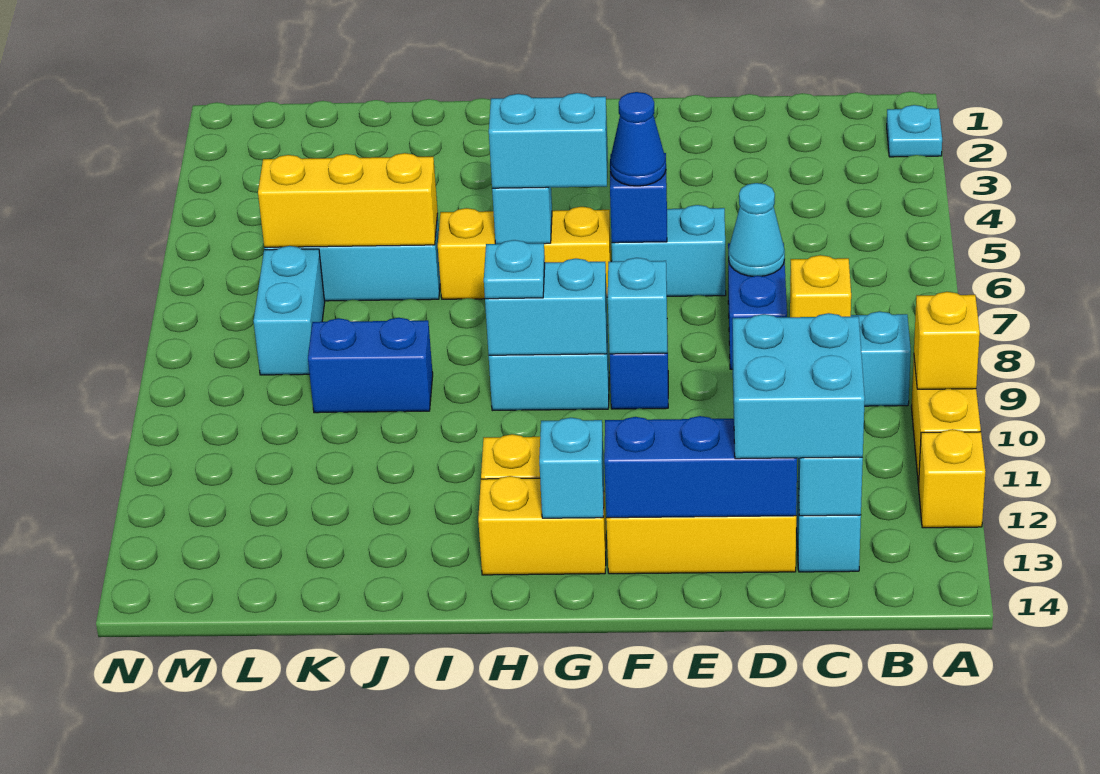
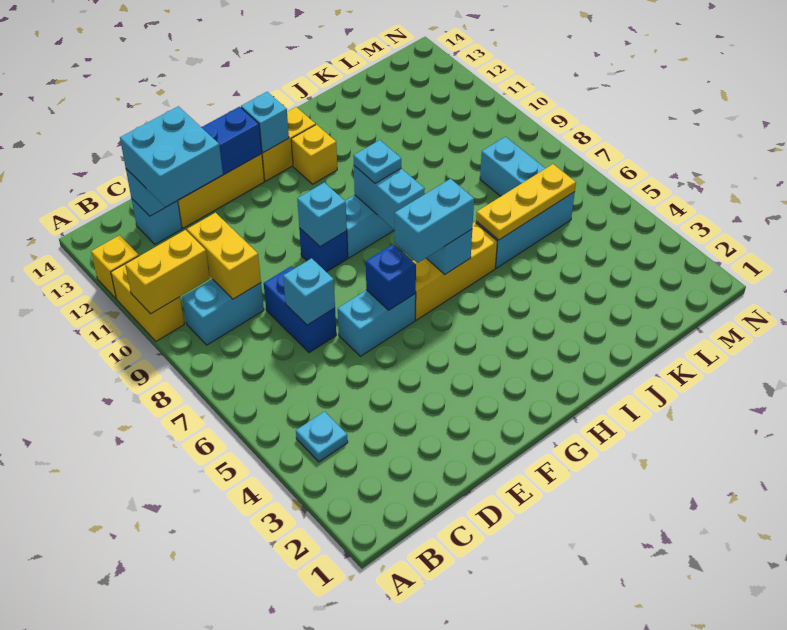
cyan 1x1 plate [887,105,942,157] -> cyan 1x1 plate moved to [296,411,348,462]
yellow 1x1 brick [914,292,980,389] -> yellow 1x2 brick [125,230,210,314]
yellow 1x1 brick [790,255,851,317] -> yellow 1x2 brick [187,213,261,299]
cyan 1x1 cone [728,183,785,276] -> cyan 1x1 brick [283,258,335,325]
blue 1x1 cone [610,92,666,186] -> none
cyan 1x2 brick [485,259,607,355] -> cyan 1x2 brick turned to [354,166,425,230]
yellow 1x3 brick [258,153,438,247] -> yellow 1x3 plate [476,164,576,240]
blue 1x2 brick [308,318,433,413] -> none

